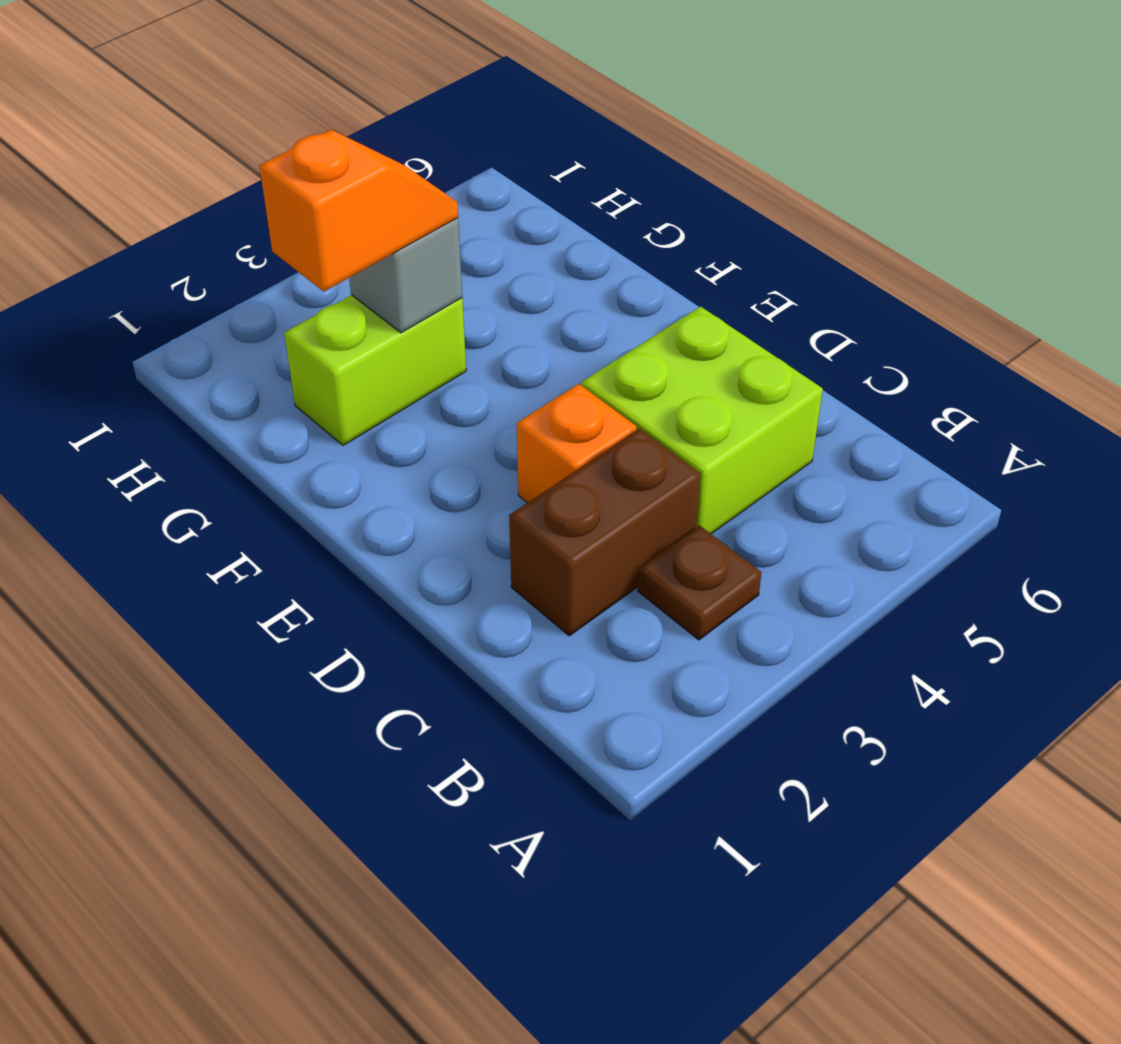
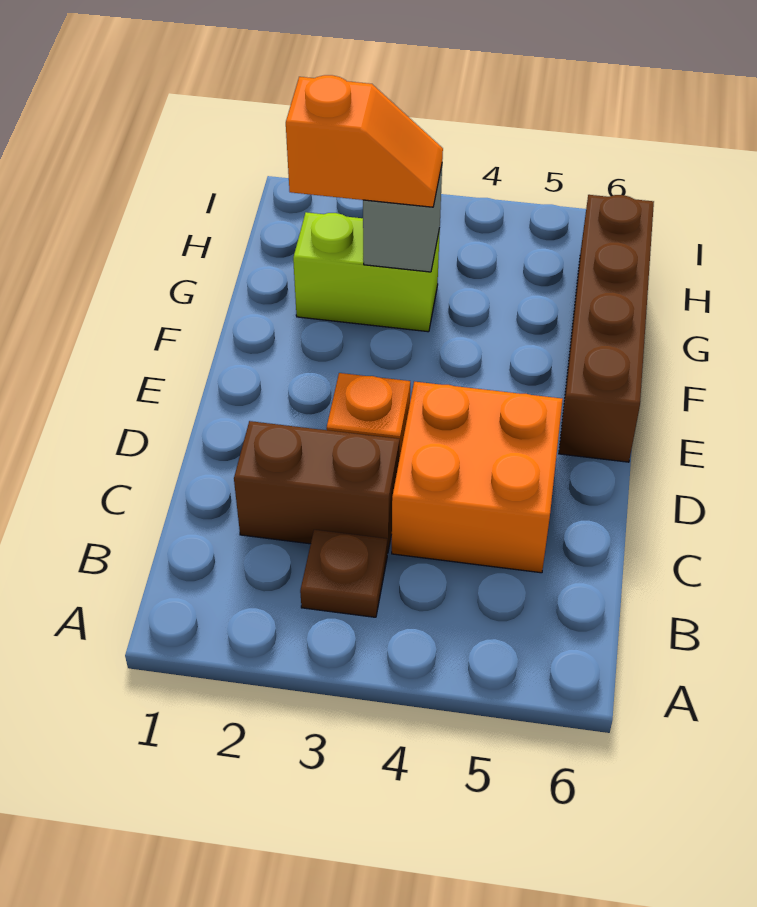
lime 2x2 brick [582,306,823,534] -> orange 2x2 brick [392,382,563,573]
none -> brown 1x4 brick [559,195,654,462]

